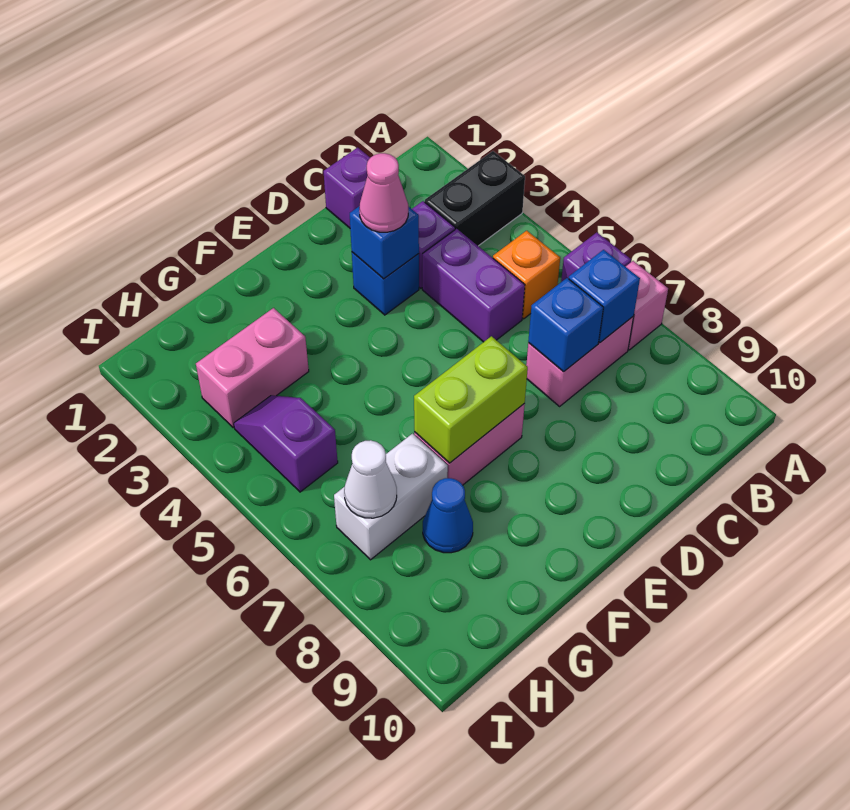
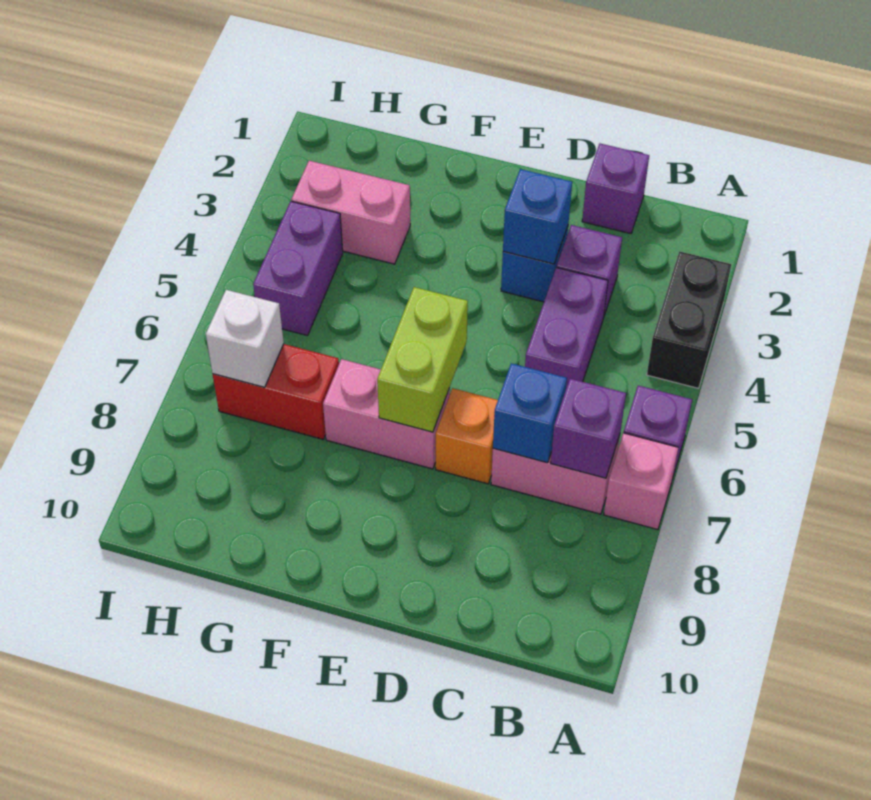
black 1x2 brick [425,151,525,246] -> black 1x2 brick turned to [647,251,731,388]
orange 1x1 brick [493,231,560,319] -> orange 1x1 brick moved to [436,388,498,484]
blue 1x1 brick [569,250,640,343] -> purple 1x1 brick [551,379,626,478]
pink 1x1 cone [359,153,408,232] -> none
lime 1x2 brick [414,336,528,463] -> lime 1x2 brick turned to [377,287,468,432]
white 1x2 brick [334,434,448,560] -> red 1x2 brick [213,344,339,440]
blue 1x1 cone [423,478,473,553] -> none
purple 1x2 slope [234,395,338,492] -> purple 1x2 brick [253,201,343,336]
white 1x1 cone [344,440,397,518] -> white 1x1 brick [206,290,284,387]

